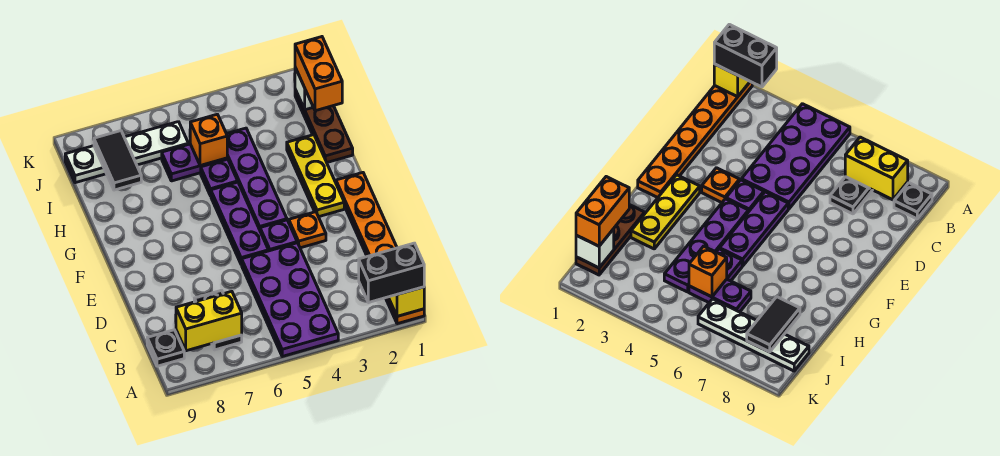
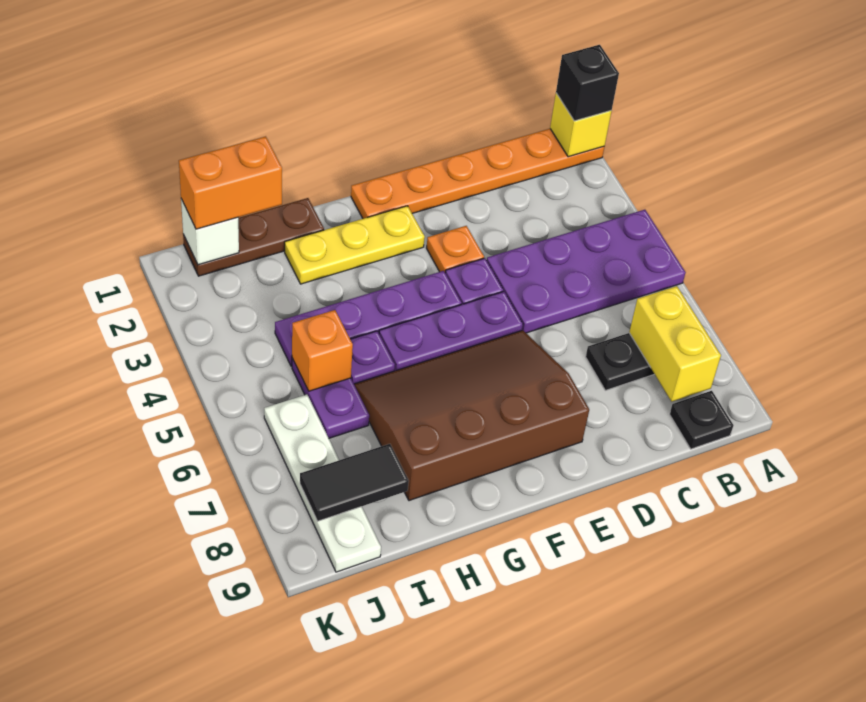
black 1x2 brick [359,243,424,303] -> black 1x1 brick [556,45,619,121]
none -> brown 3x4 slope [354,330,589,501]

